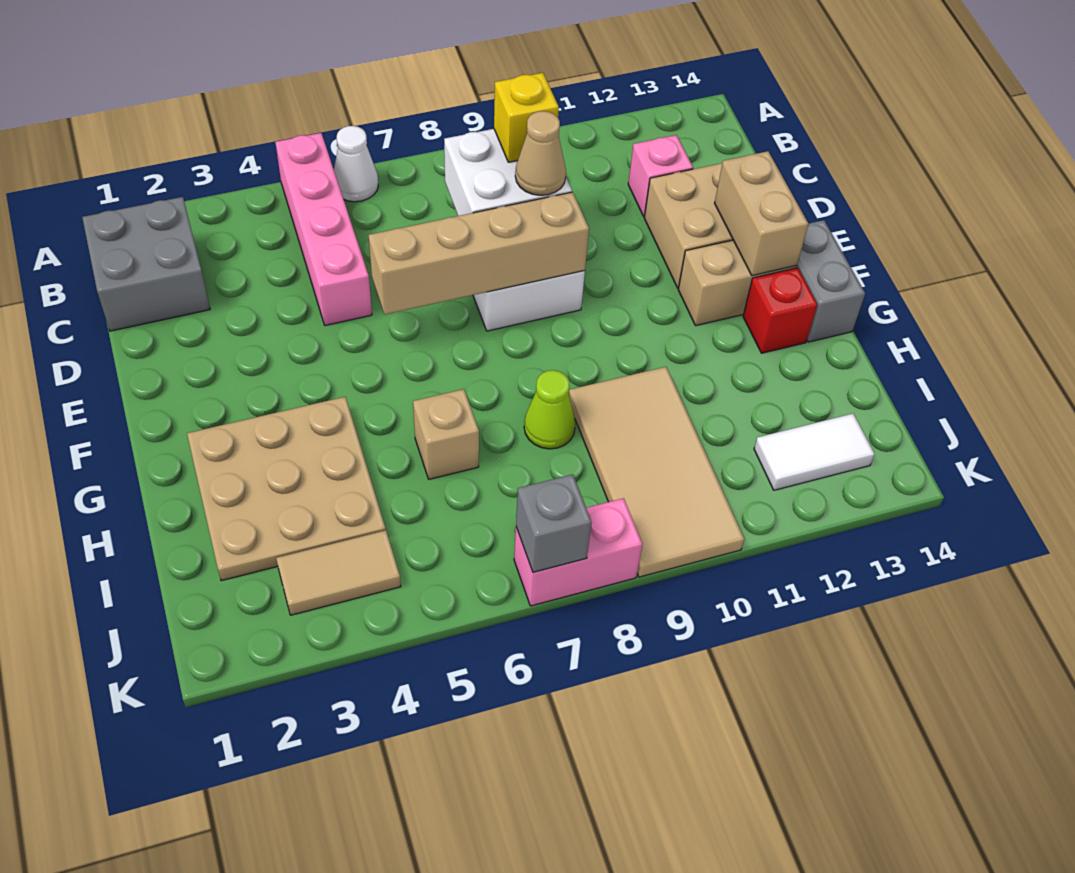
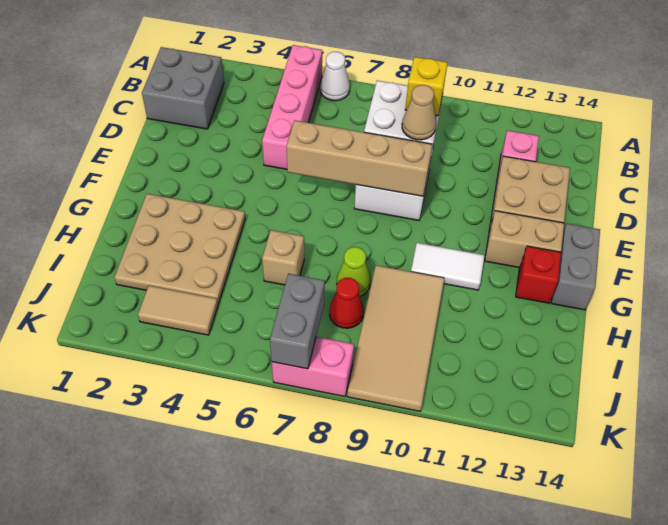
tan 1x2 brick [715,151,808,275] -> none
none -> red 1x1 cone [329,278,364,328]
white 1x2 tile [754,414,875,490] -> white 1x2 tile moved to [411,243,485,290]
grey 1x1 brick [516,474,592,572] -> grey 1x2 brick [270,274,325,369]

